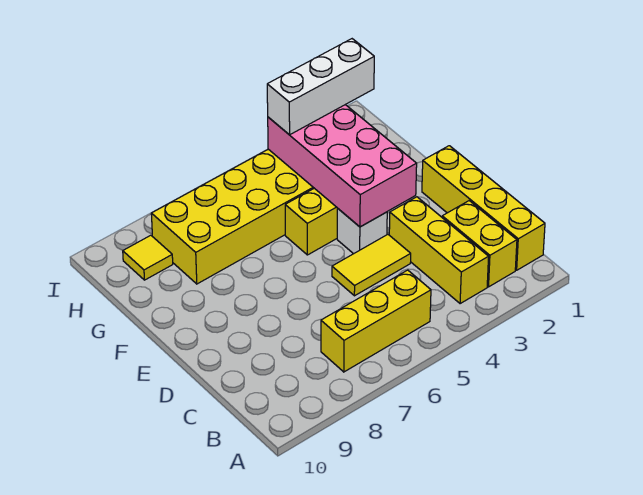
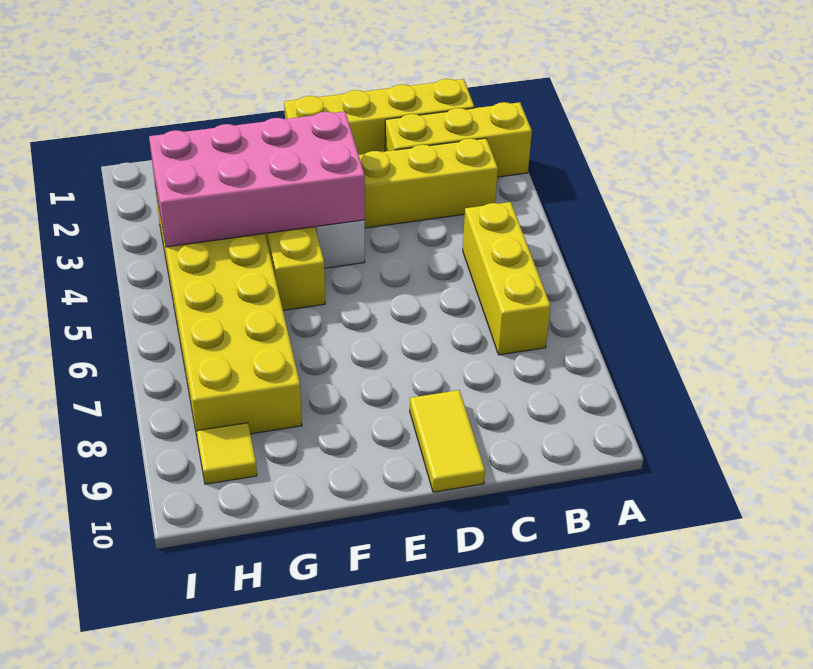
yellow 1x2 brick [442,201,517,287] -> yellow 1x3 brick [385,102,532,177]
yellow 1x2 tile [332,235,411,296] -> yellow 1x2 tile moved to [410,390,485,492]
white 1x3 brick [267,39,374,135] -> none

